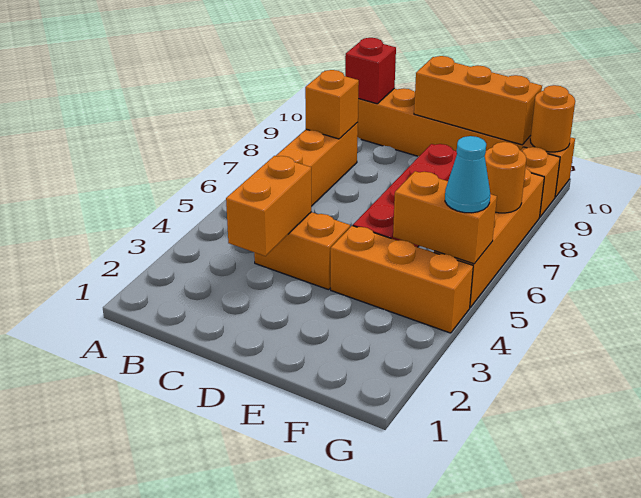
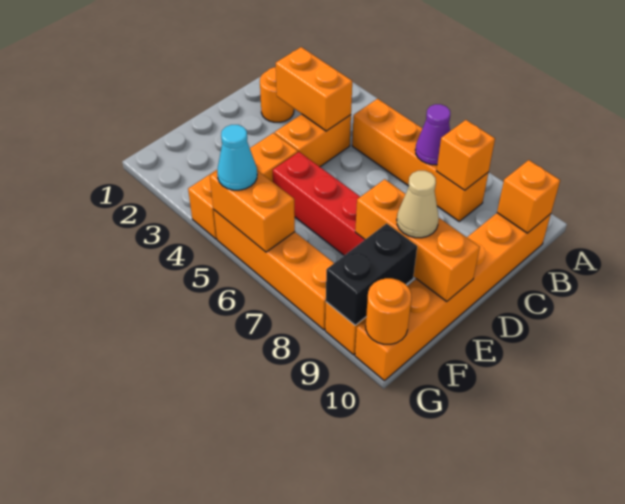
none -> purple 1x1 cone [415,104,450,165]
red 1x1 brick [345,38,396,104] -> orange 1x1 brick [497,160,560,233]
orange 1x3 brick [414,56,542,145] -> orange 1x3 brick turned to [355,179,480,302]
none -> tan 1x1 cone [397,171,439,238]
orange 1x2 brick [393,171,497,264] -> orange 1x2 brick turned to [210,170,295,252]
none -> black 1x2 brick [326,223,417,325]
orange 1x1 round brick [485,142,526,213] -> orange 1x1 round brick moved to [260,67,294,122]

